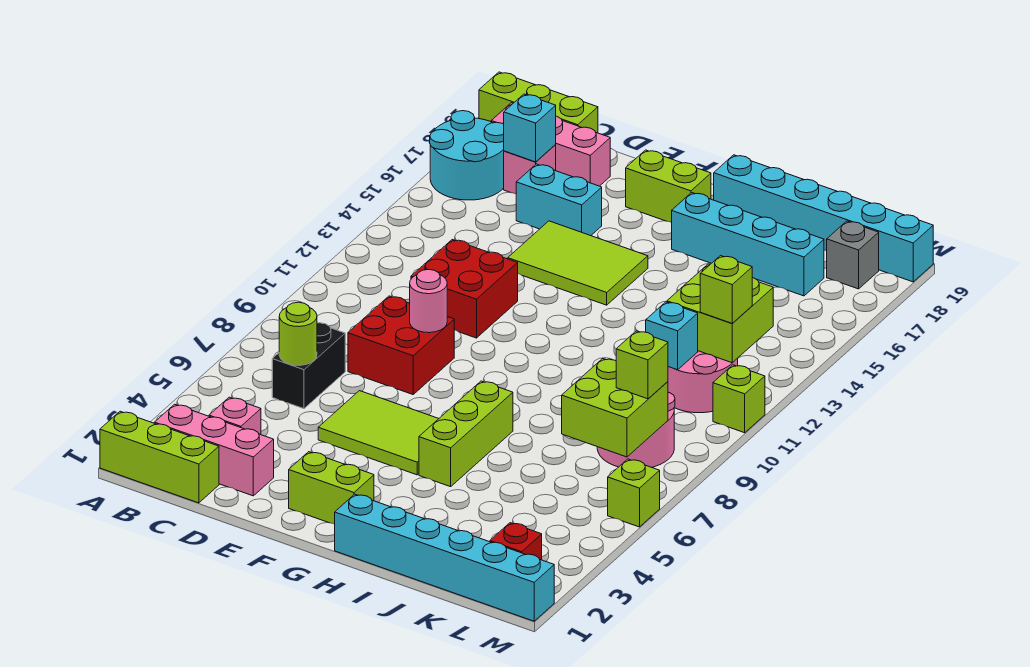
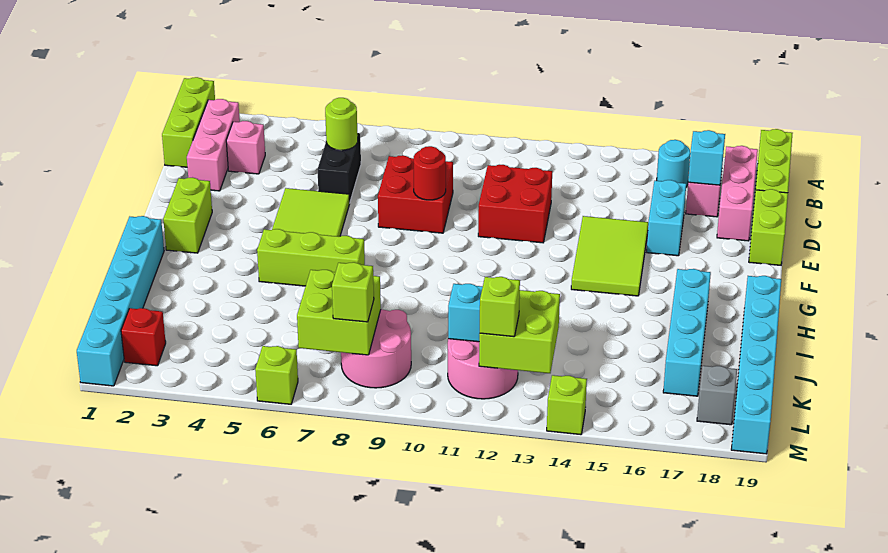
cyan 2x2 round brick [430,111,504,200] -> cyan 1x1 round brick [657,140,690,187]
black 1x2 brick [272,323,345,409] -> black 1x2 brick turned to [317,133,361,203]
pink 1x1 round brick [410,270,447,333] -> red 1x1 round brick [414,146,446,200]
lime 1x2 brick [626,150,711,223] -> lime 1x2 brick moved to [749,189,788,265]
lime 1x1 brick [713,365,765,433] -> lime 1x1 brick moved to [547,375,587,435]

